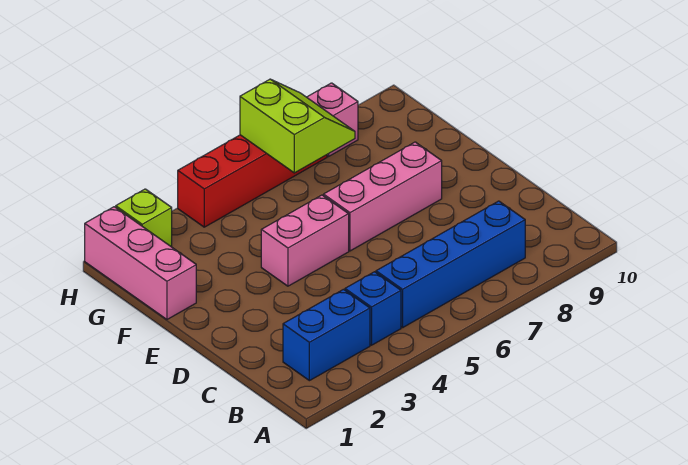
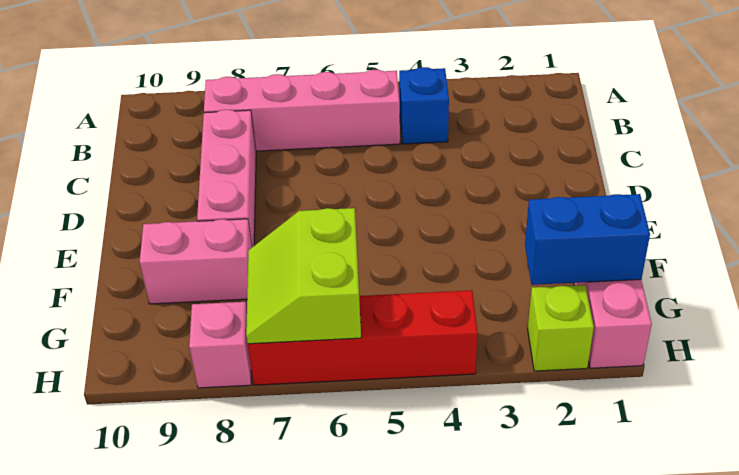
blue 1x2 brick [283,289,370,381] -> blue 1x2 brick moved to [525,194,650,285]
blue 1x4 brick [376,201,525,328] -> pink 1x4 brick [204,70,400,151]
pink 1x2 brick [261,195,349,286] -> pink 1x2 brick moved to [140,219,252,304]
pink 1x3 brick [324,142,442,251] -> pink 1x3 brick turned to [197,110,256,247]

